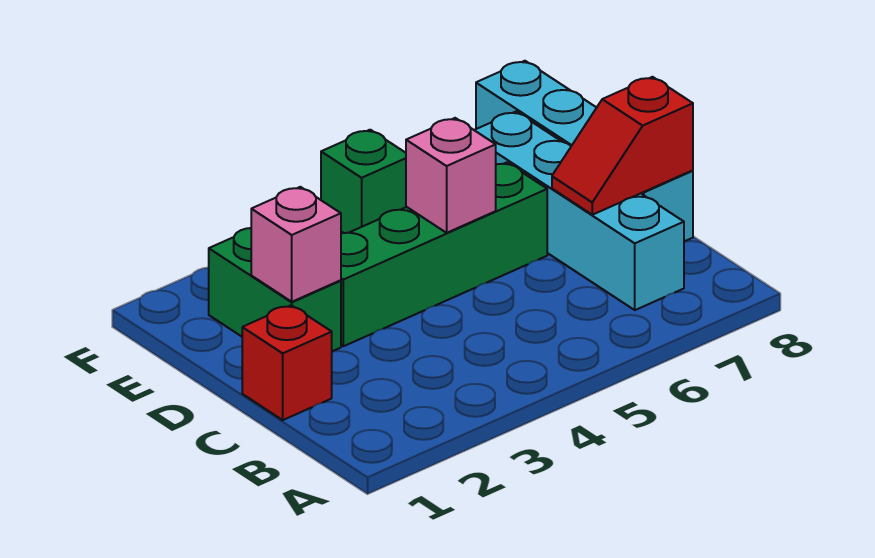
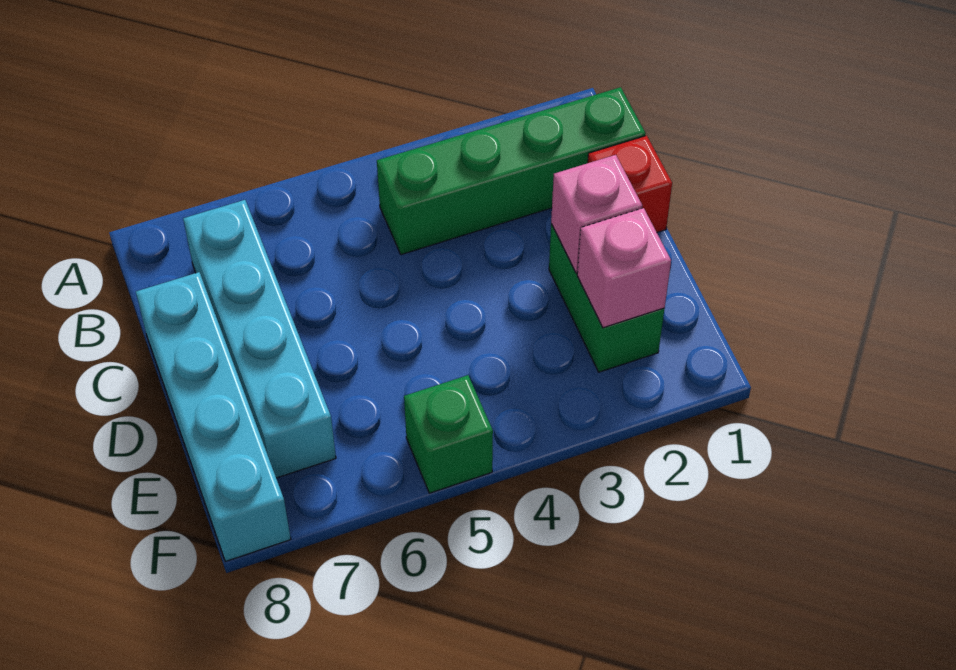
red 1x2 slope [552,77,693,215] -> none
green 1x4 brick [340,162,547,346] -> green 1x4 brick moved to [377,87,646,255]
pink 1x1 brick [406,118,496,233] -> pink 1x1 brick moved to [577,208,671,328]

